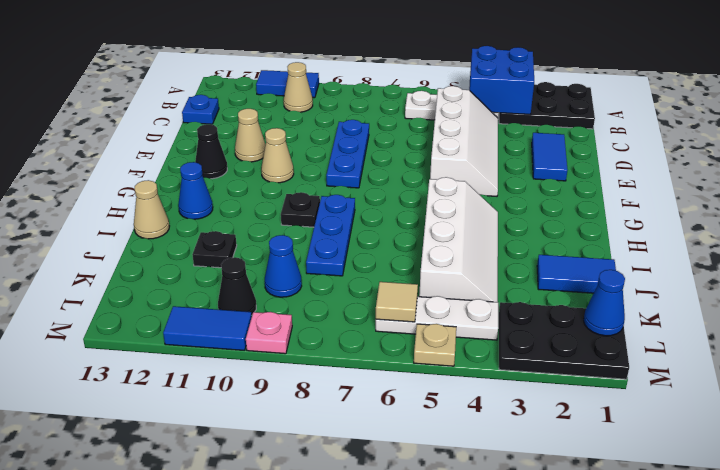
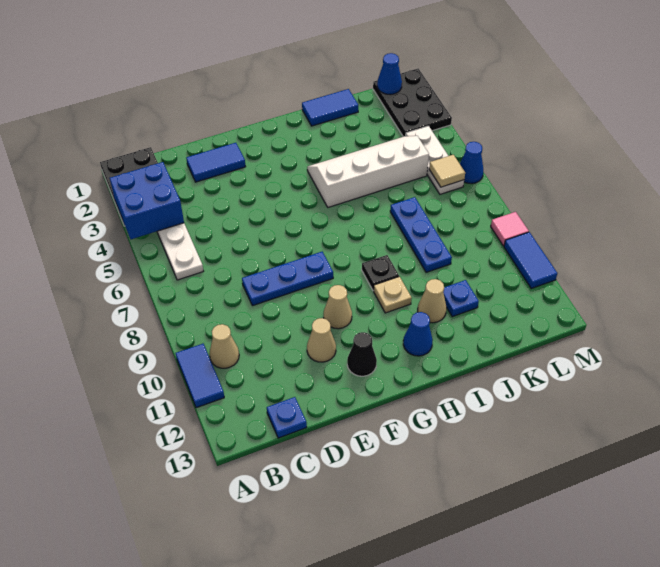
white 2x4 slope [430,86,498,196] -> none
blue 1x3 plate [306,195,355,276] -> blue 1x3 plate turned to [390,197,452,272]
tan 1x1 cone [134,180,169,239] -> tan 1x1 cone moved to [418,279,446,323]
blue 1x2 tile [537,255,616,293] -> blue 1x2 tile turned to [302,89,358,126]
black 1x1 plate [192,231,237,268] -> blue 1x1 plate [443,280,479,317]
blue 1x1 cone [265,235,302,297] -> blue 1x1 cone moved to [460,142,483,184]
black 1x1 cone [218,257,256,315] -> none
tan 1x1 plate [414,324,456,366] -> tan 1x1 plate moved to [374,277,412,313]
pink 1x1 plate [246,312,292,354] -> pink 1x1 tile [491,212,529,246]

